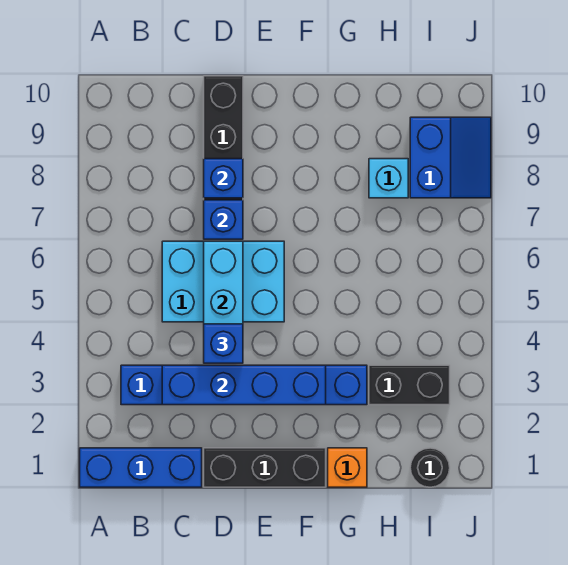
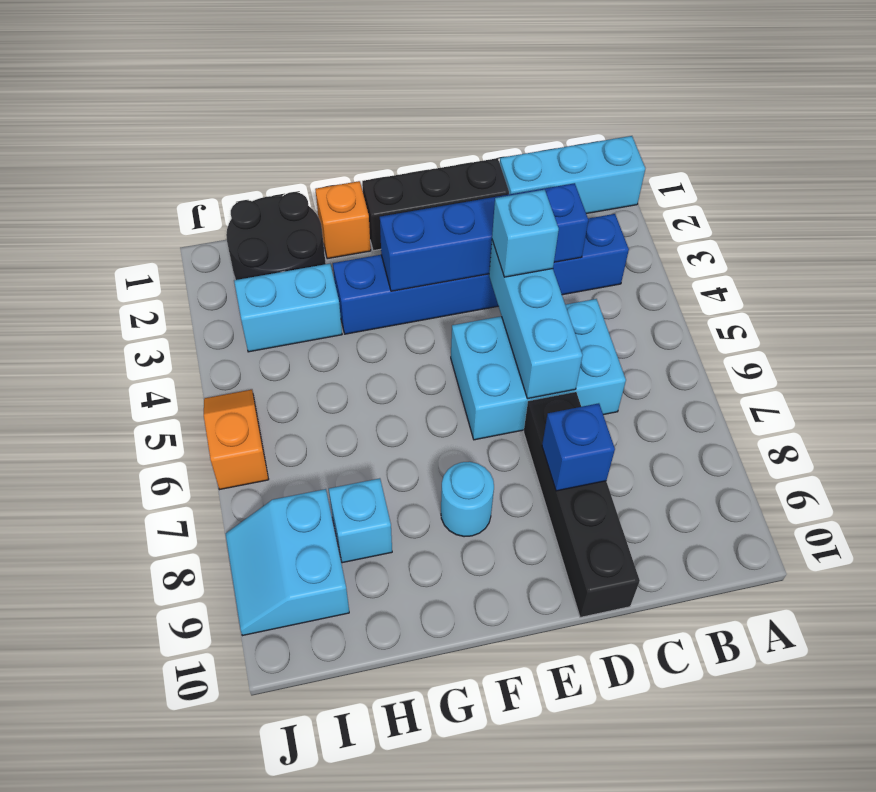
blue 1x3 brick [80,448,202,487] -> cyan 1x3 brick [500,136,645,214]
blue 1x1 brick [204,324,243,363] -> cyan 1x1 brick [492,190,559,277]
blue 1x1 brick [204,200,243,239] -> none
none -> cyan 1x1 round brick [441,462,494,537]
black 1x2 brick [369,365,450,405] -> cyan 1x2 brick [234,264,342,352]
black 1x1 round brick [410,448,450,487] -> black 2x2 round brick [226,192,326,280]
blue 2x2 slope [410,117,491,198] -> cyan 2x2 slope [226,489,349,636]
none -> orange 1x2 slope [204,390,269,490]

